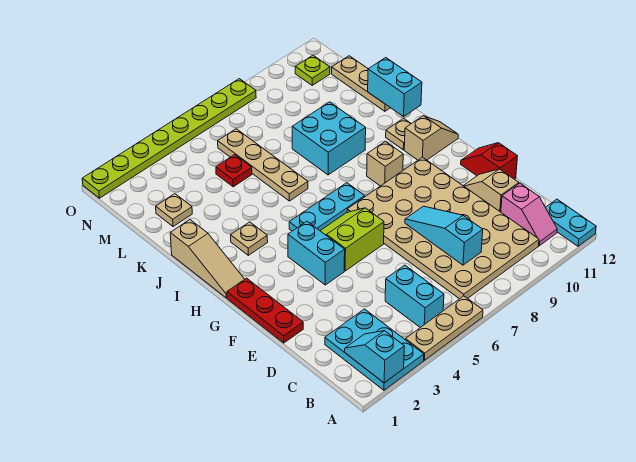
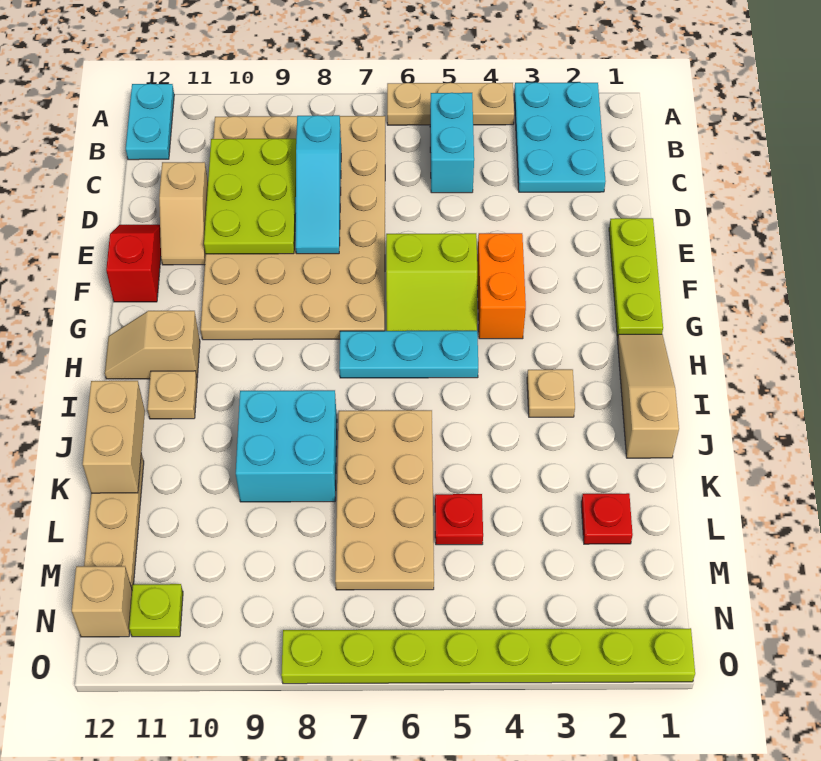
cyan 1x2 slope [345,331,404,383] -> none
pink 1x2 slope [501,183,557,246] -> none
none -> lime 2x3 plate [204,139,296,254]
red 1x3 plate [227,278,303,343] -> lime 1x3 plate [609,218,663,338]
red 1x2 slope [461,143,518,179] -> red 1x2 slope turned to [106,225,161,302]
cyan 1x2 brick [288,221,345,285] -> orange 1x2 brick [477,233,526,339]
tan 1x1 brick [367,141,403,186] -> tan 1x1 brick moved to [72,566,132,637]
tan 1x4 plate [218,129,308,201] -> tan 2x4 plate [335,410,434,590]
cyan 1x2 brick [368,58,422,117] -> tan 1x2 brick [83,381,145,493]
tan 1x1 plate [156,194,192,227] -> red 1x1 plate [581,493,633,544]

